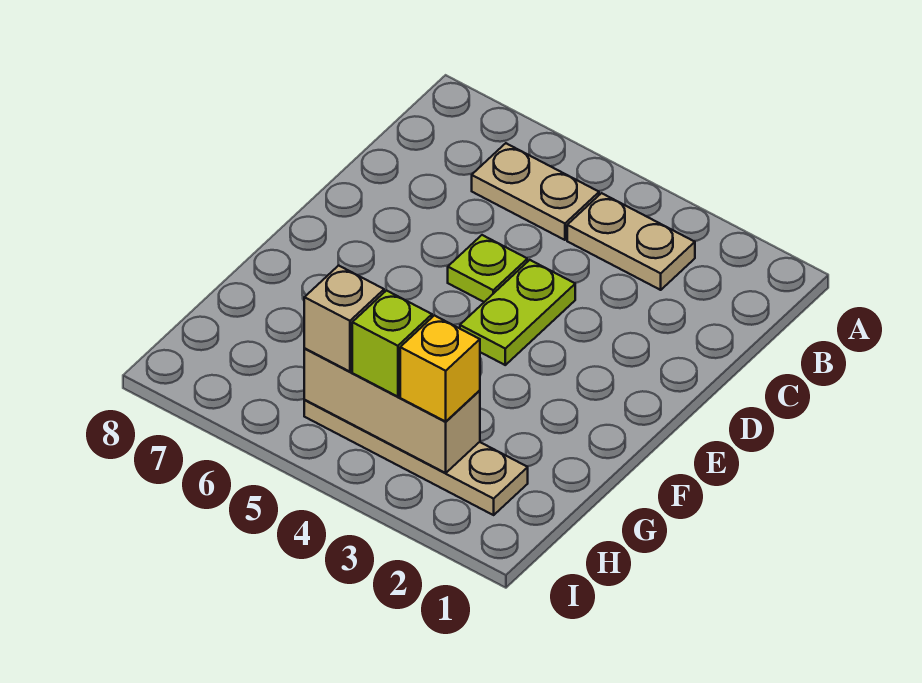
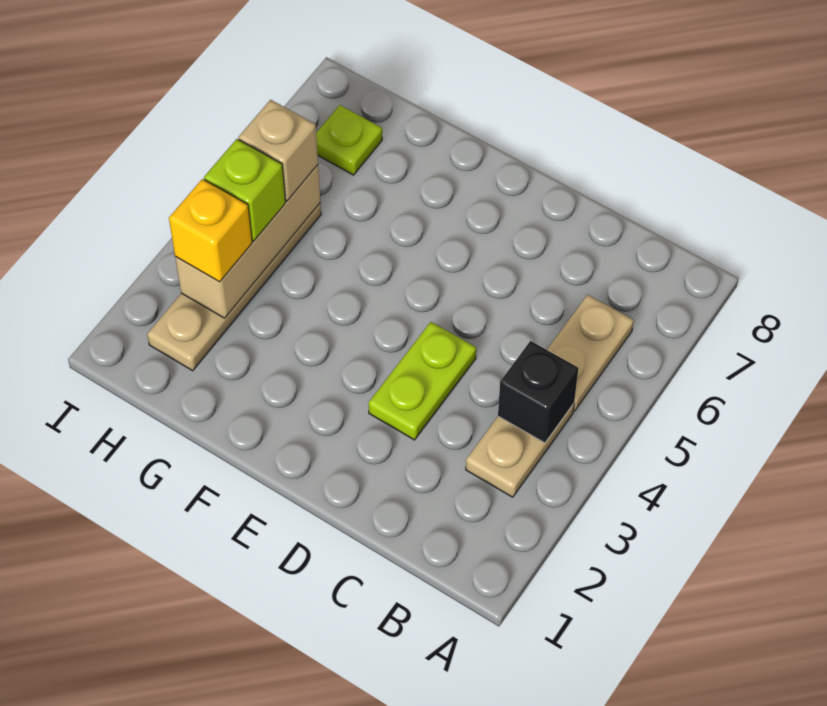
none -> black 1x1 brick [498,341,578,443]
lime 1x2 plate [460,260,575,365] -> lime 1x2 plate turned to [368,322,476,440]
lime 1x1 plate [448,235,527,302] -> lime 1x1 plate moved to [316,105,382,175]

